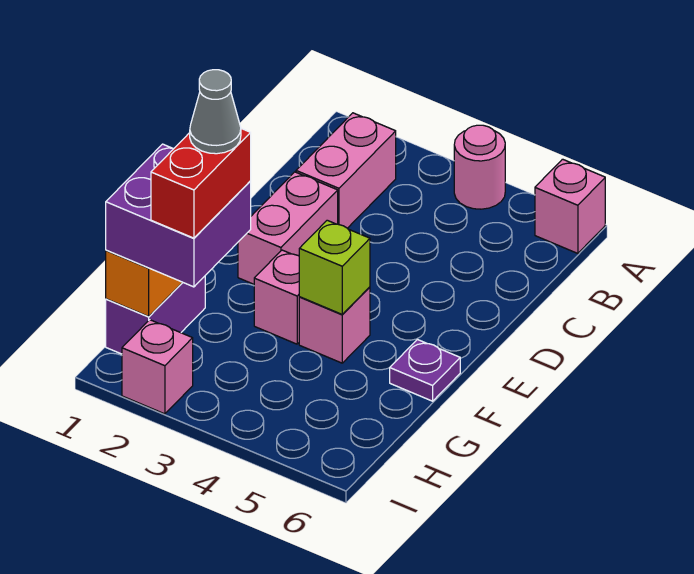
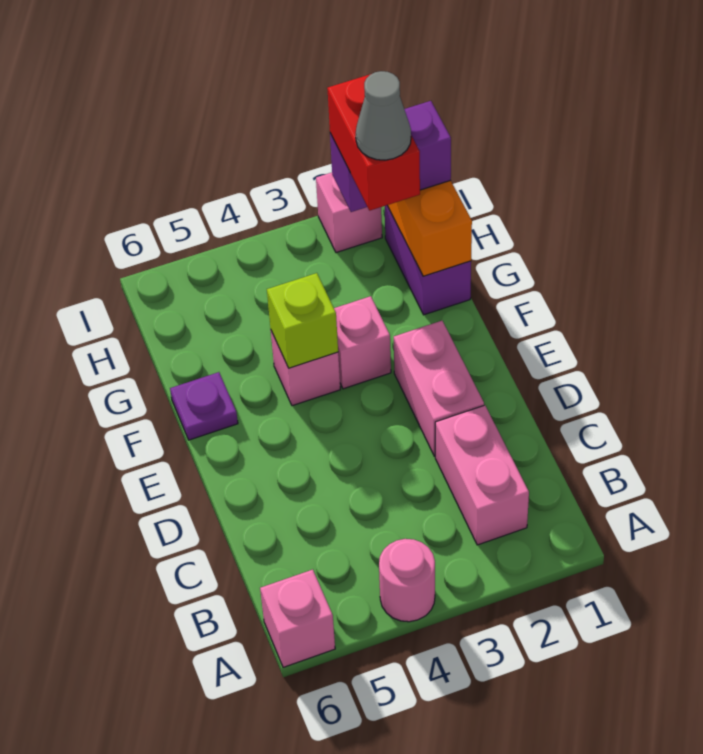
purple 2x2 brick [106,144,251,287] -> purple 1x2 brick [330,101,451,212]

